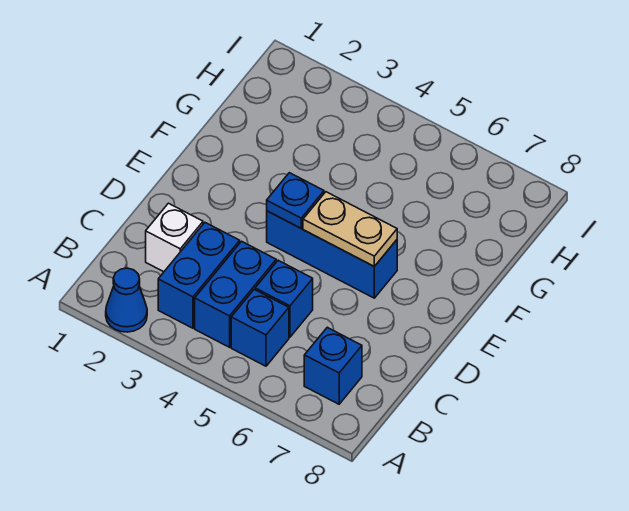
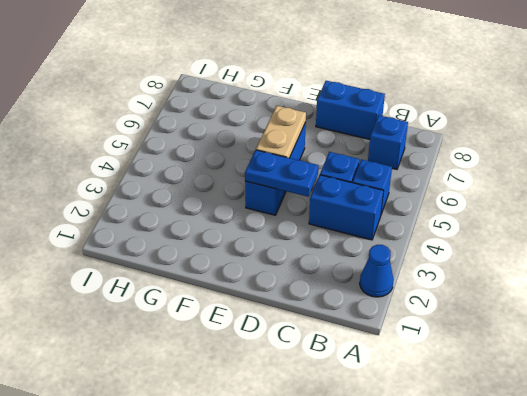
blue 1x2 brick [158,223,240,328] -> blue 1x2 brick moved to [316,81,385,139]
white 1x1 brick [146,203,203,272] -> none
blue 1x1 plate [267,173,324,228] -> blue 1x2 plate [245,150,319,197]

